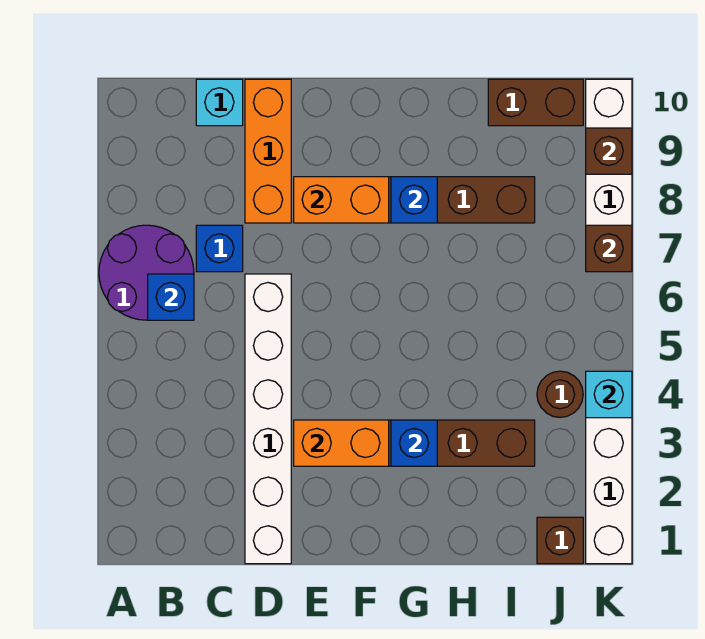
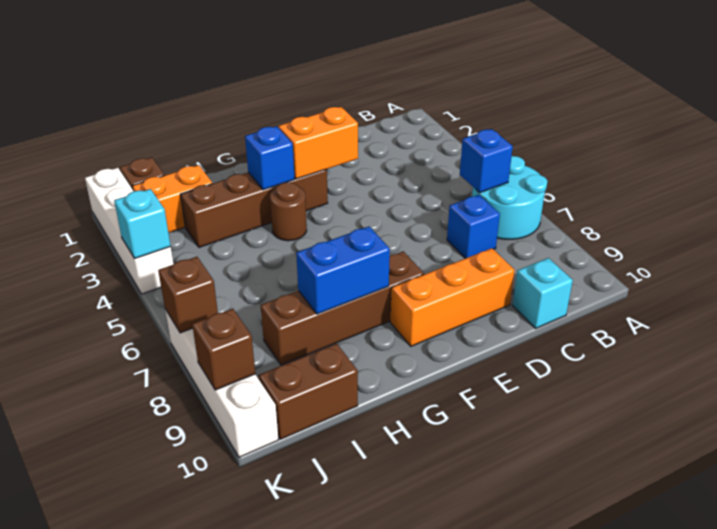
purple 2x2 round brick [99,225,194,320] -> cyan 2x2 round brick [472,156,547,239]
white 1x6 brick [245,274,291,564] -> none
orange 1x3 brick [245,79,291,223] -> orange 1x3 brick turned to [390,248,515,346]
orange 1x2 brick [294,177,389,223] -> orange 1x2 brick moved to [132,165,213,233]
blue 1x1 brick [391,177,437,223] -> blue 1x2 brick [296,227,390,314]
brown 1x1 round brick [537,371,583,417] -> brown 1x1 round brick moved to [270,182,307,241]

